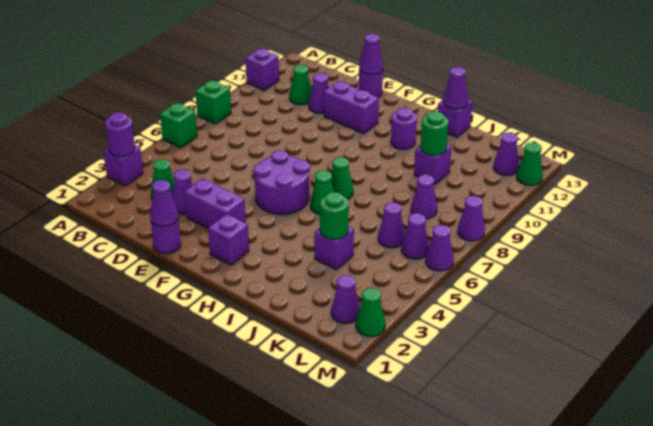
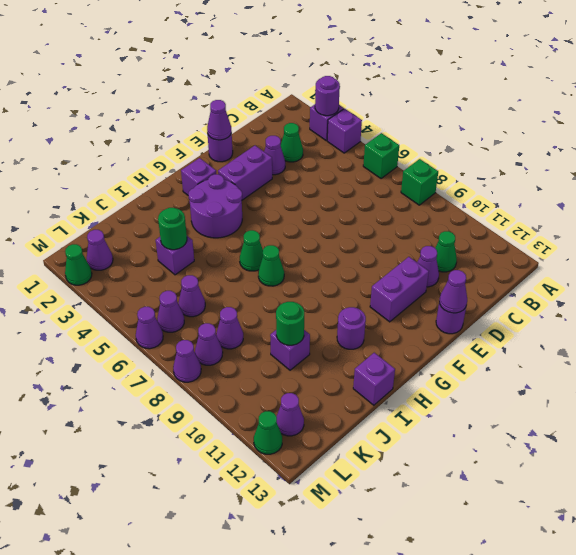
purple 1x1 brick [245,48,279,90] -> purple 1x1 brick moved to [327,109,362,153]
purple 2x2 round brick [254,150,310,214] -> purple 2x2 round brick moved to [188,174,242,238]
purple 1x1 cone [443,67,468,109] -> purple 1x1 cone moved to [195,323,223,365]

